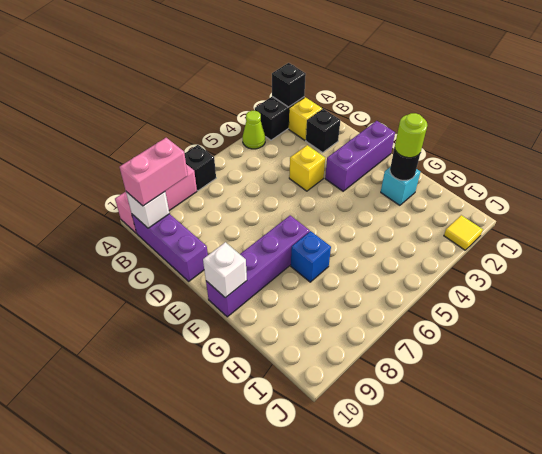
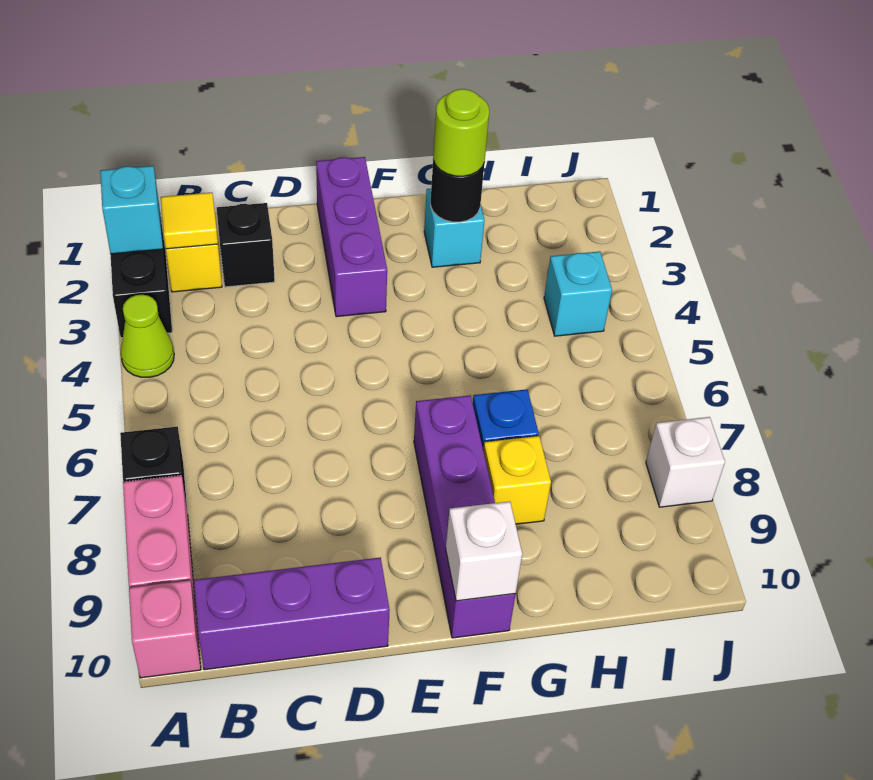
black 1x1 brick [272,63,306,107] -> cyan 1x1 brick [100,166,163,254]
pink 1x2 brick [120,138,188,206] -> none
white 1x1 brick [126,192,169,228] -> white 1x1 brick moved to [646,417,725,507]
yellow 1x1 brick [289,145,325,191] -> yellow 1x1 brick moved to [483,436,551,524]
none -> cyan 1x1 brick [544,251,612,336]
yellow 1x1 tile [444,215,483,250] -> yellow 1x1 tile moved to [161,192,218,249]

